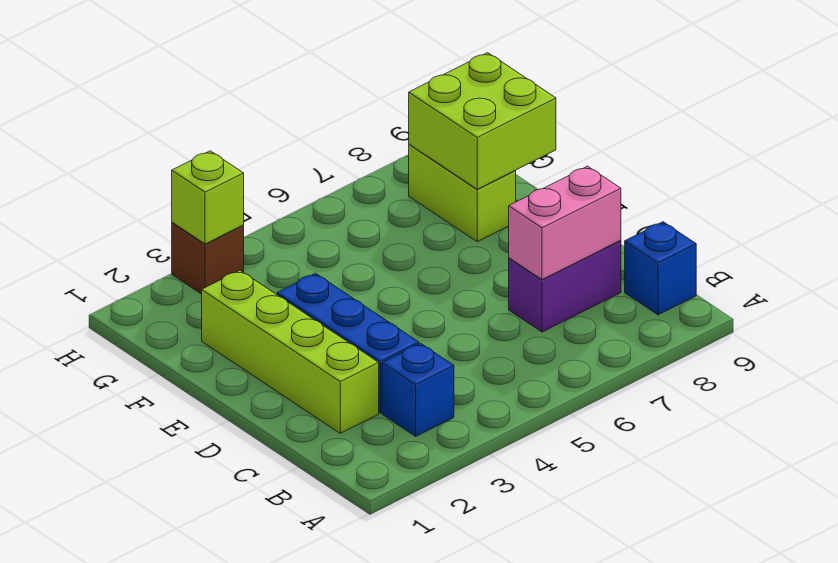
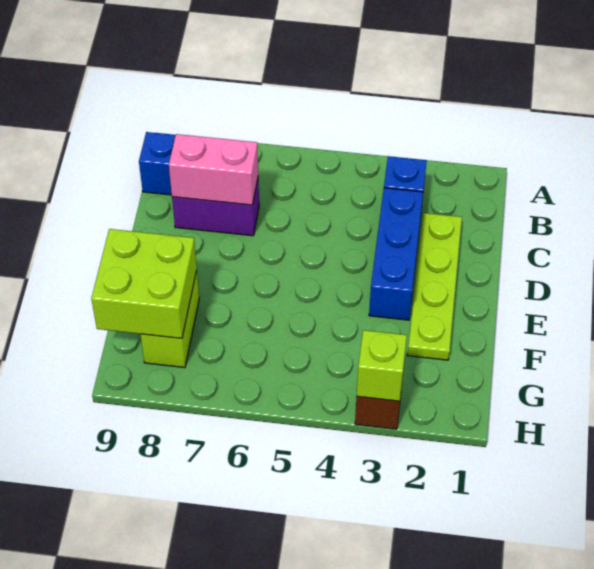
lime 1x4 brick [202,270,379,433] -> lime 1x4 plate [407,213,462,360]

